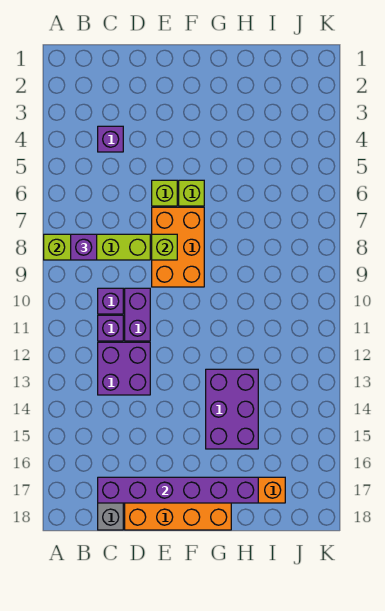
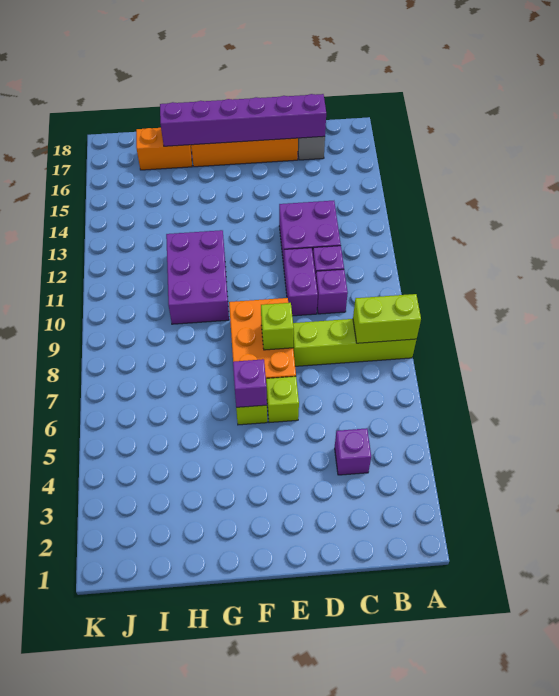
purple 1x1 brick [71,234,97,260] -> purple 1x1 brick moved to [233,359,267,407]
purple 2x3 brick [206,369,258,449] -> purple 2x3 brick moved to [166,230,229,324]

